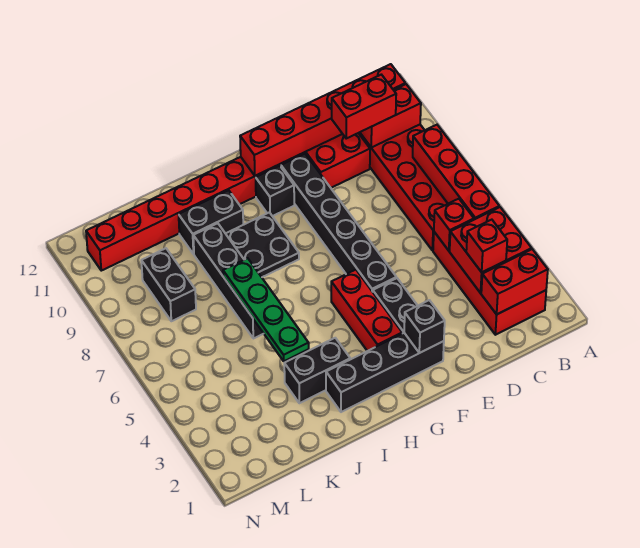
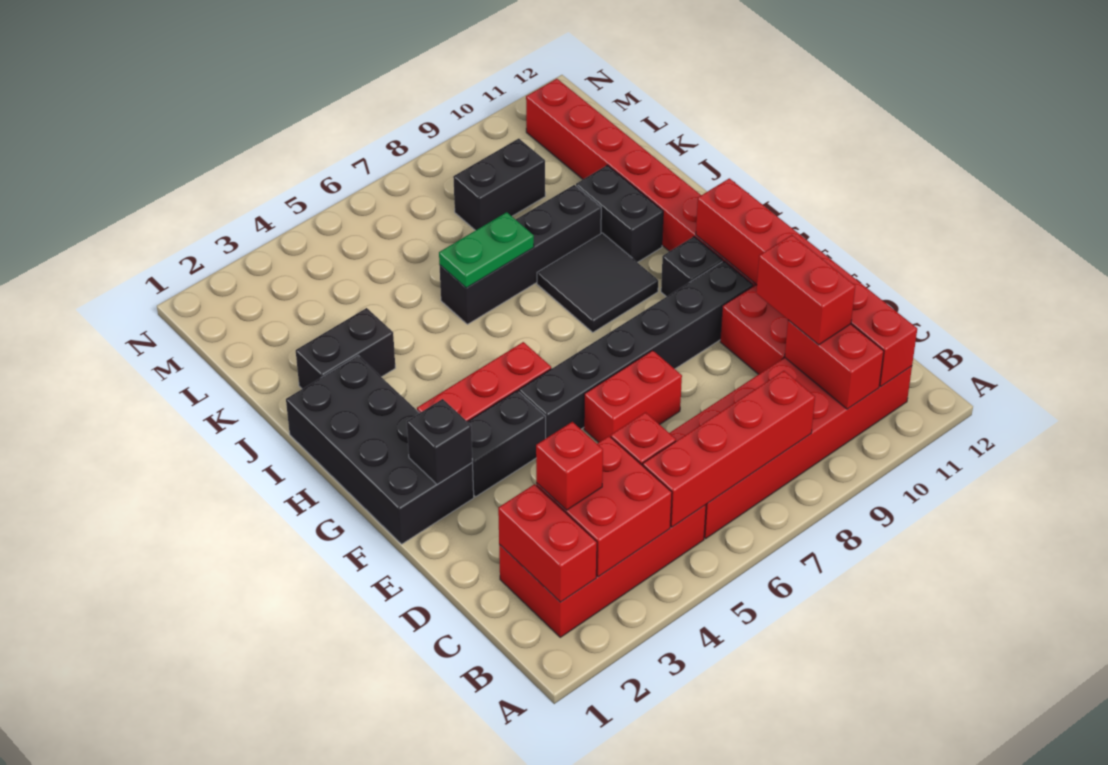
none -> red 1x2 brick [584,350,682,443]
black 1x4 brick [326,333,444,412] -> black 2x4 brick [286,356,474,544]
black 2x2 plate [226,212,299,277] -> black 2x2 tile [537,233,658,332]
black 1x2 brick [284,338,350,403] -> black 1x2 brick turned to [296,308,395,389]
green 1x4 plate [223,258,309,361] -> green 1x2 plate [439,212,534,288]

